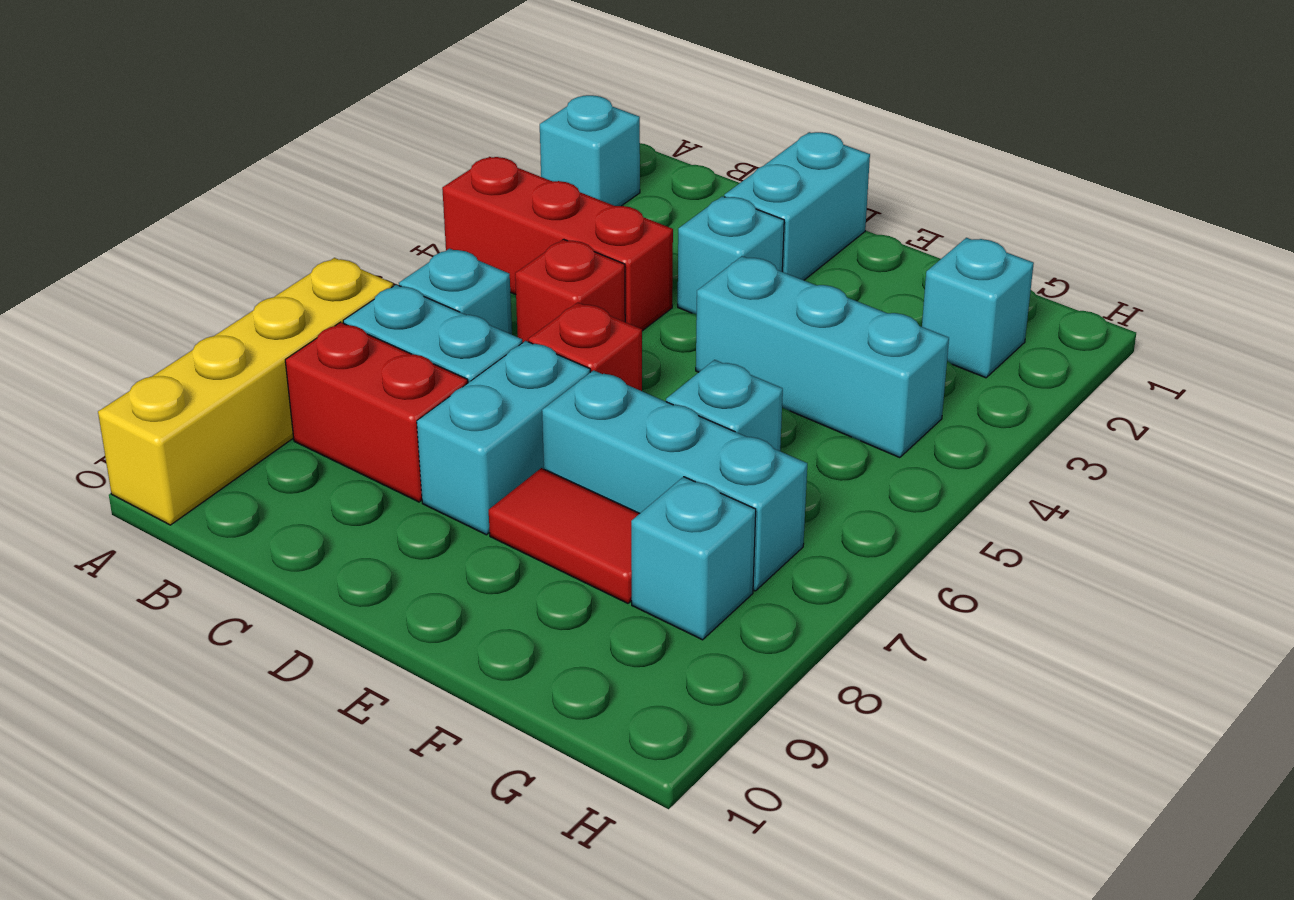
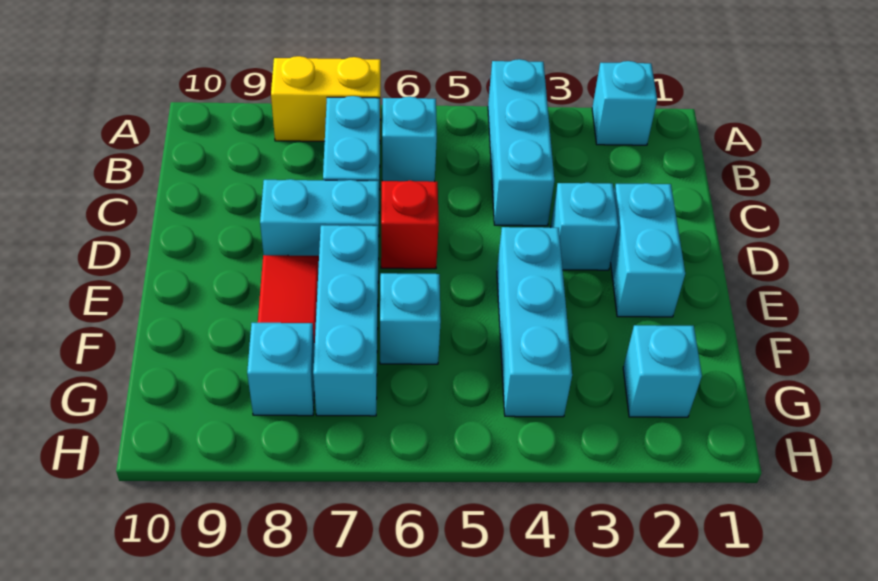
red 1x3 brick [442,157,673,331] -> cyan 1x3 brick [488,59,554,226]
yellow 1x4 brick [98,258,393,525] -> yellow 1x2 brick [271,56,381,141]
red 1x2 brick [285,322,468,502] -> none
red 1x1 brick [515,239,625,343] -> none
cyan 1x2 brick [724,132,870,280] -> cyan 1x2 brick turned to [611,183,685,317]

